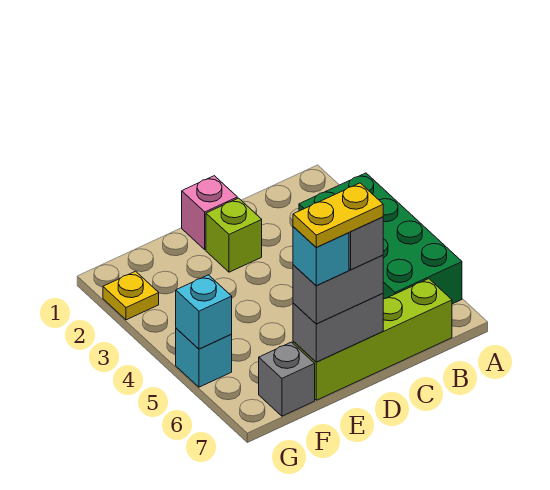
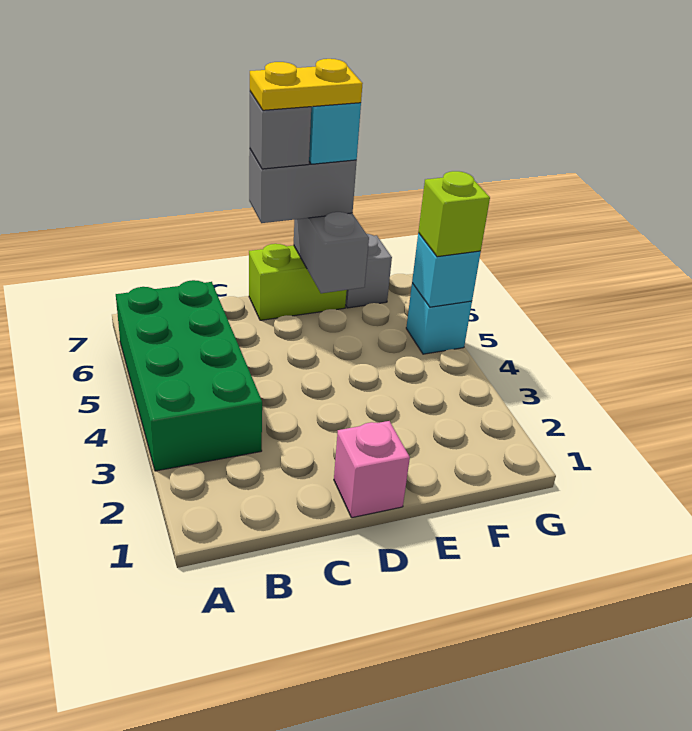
lime 1x4 brick [293,279,452,400] -> lime 1x2 brick [249,244,347,320]
lime 1x1 brick [206,198,262,272] -> lime 1x1 brick moved to [418,171,490,257]
grey 1x2 brick [293,294,383,362] -> grey 1x2 brick turned to [294,212,369,293]
yellow 1x1 plate [103,271,159,320] -> none

